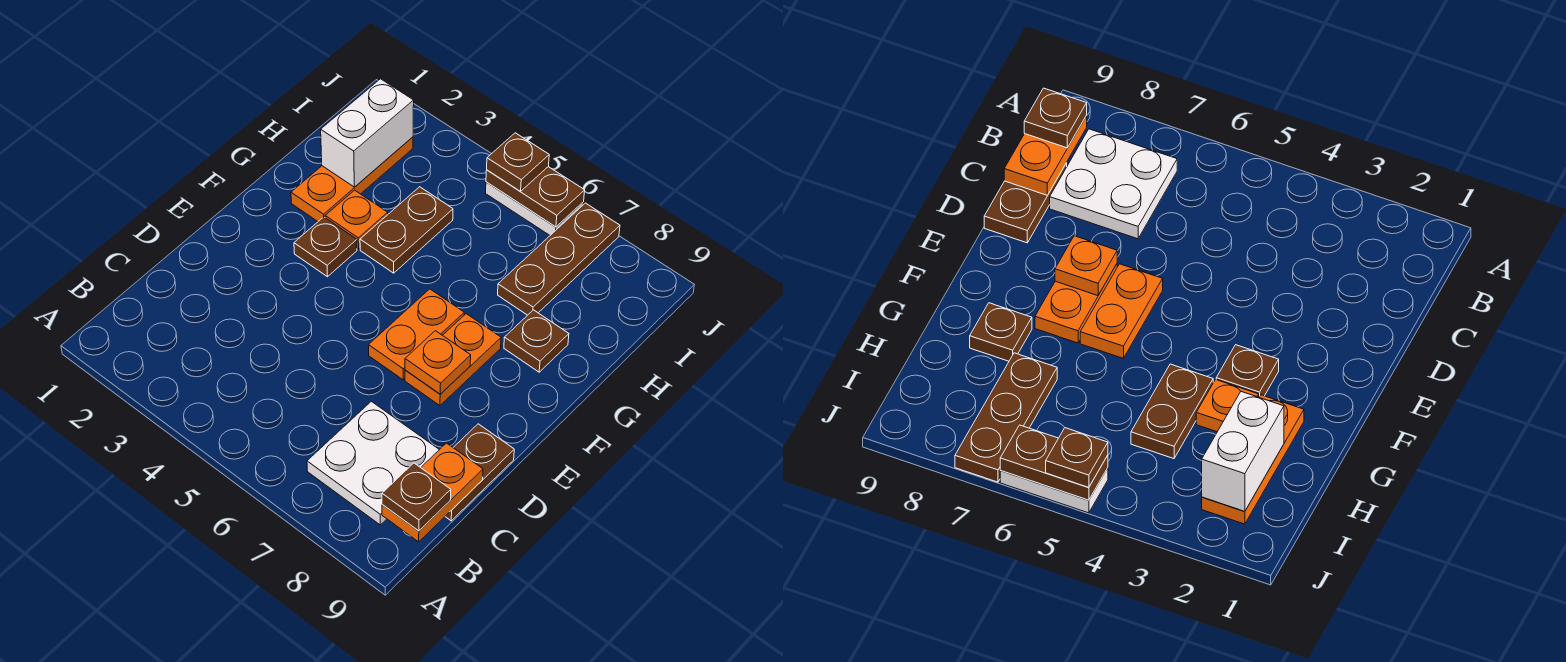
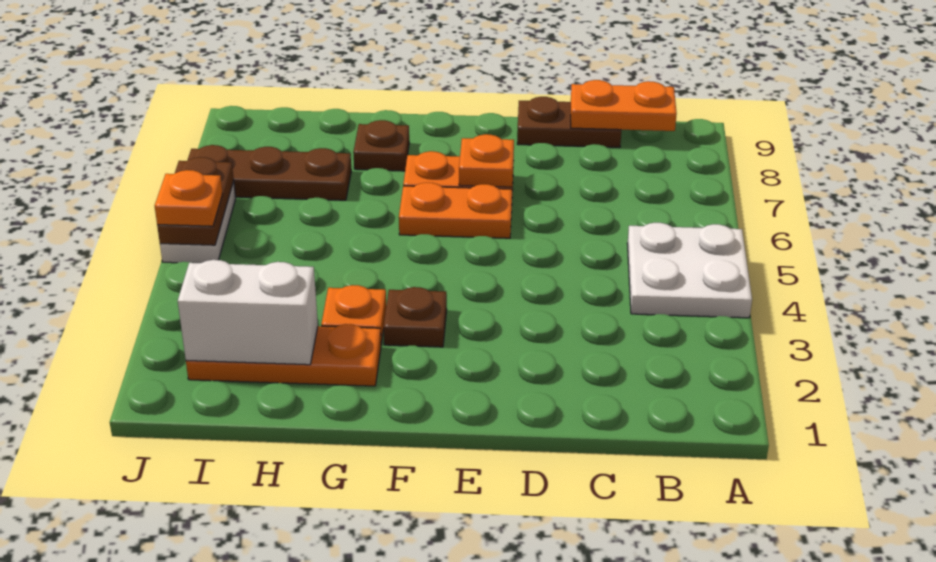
white 2x2 plate [307,401,439,525] -> white 2x2 plate moved to [627,223,752,318]
brown 1x1 plate [382,463,451,531] -> none
brown 1x2 plate [360,187,453,273] -> none
brown 1x1 plate [487,133,549,191] -> orange 1x1 plate [155,170,222,226]

